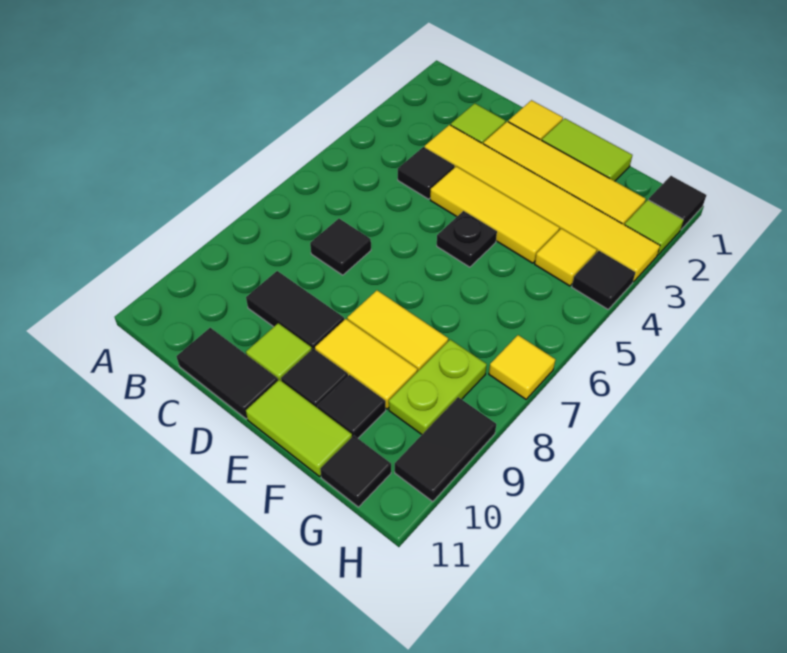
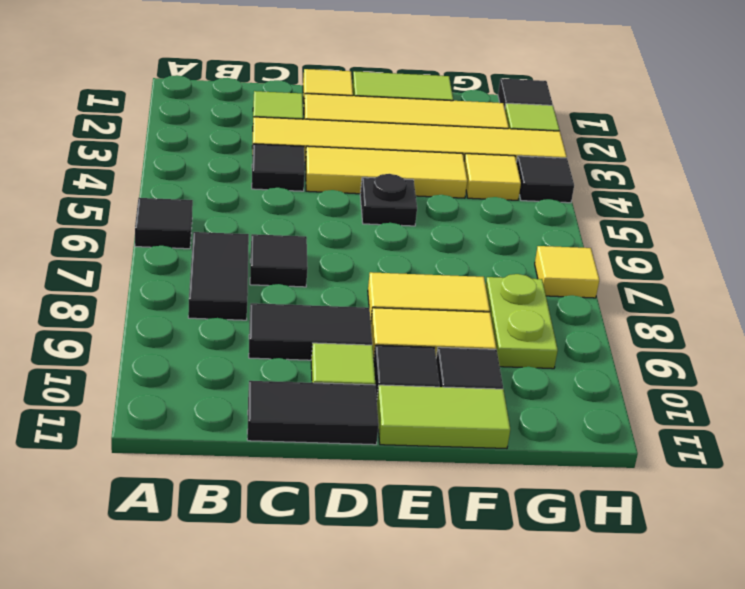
black 1x1 tile [320,436,391,507] -> black 1x1 tile moved to [135,198,193,249]
black 1x2 tile [395,397,496,502] -> black 1x2 tile moved to [188,232,249,320]

